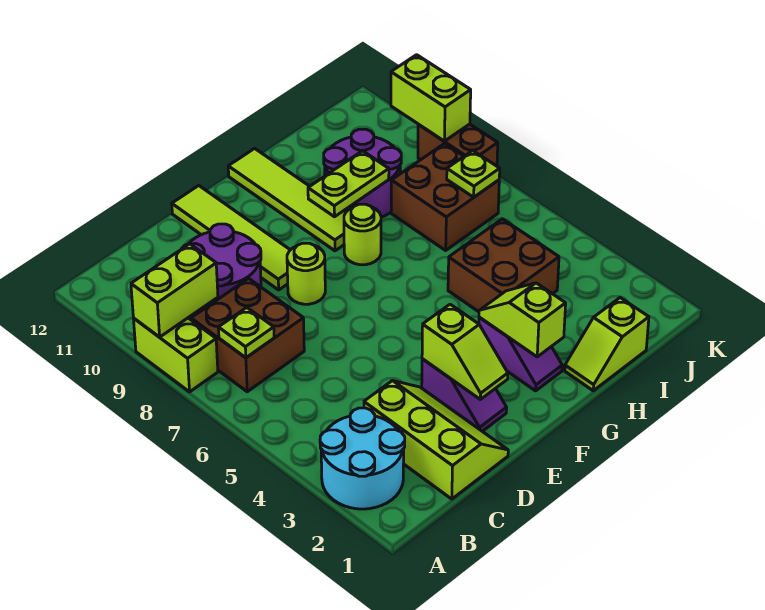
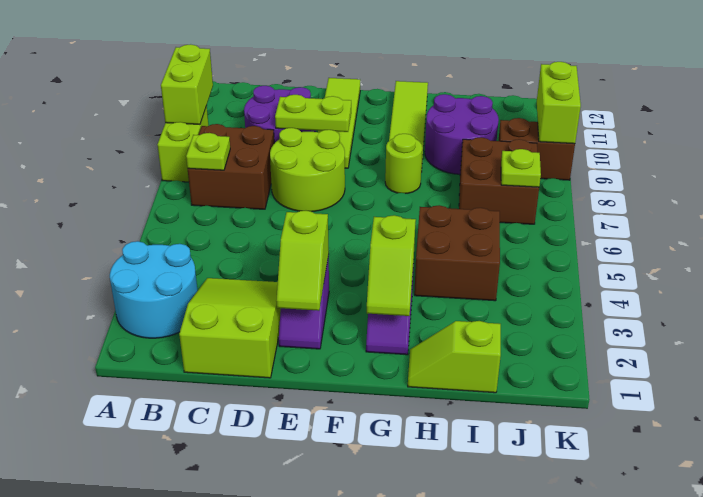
lime 1x2 brick [131,244,218,337] -> lime 1x2 brick turned to [161,44,213,124]
lime 2x3 slope [364,381,508,499] -> lime 2x3 slope turned to [179,278,281,378]
lime 1x1 round brick [287,243,325,304] -> lime 2x2 round brick [270,128,345,212]
lime 1x2 slope [479,283,566,357] -> lime 1x2 slope turned to [367,215,416,316]
lime 1x2 plate [308,151,389,217] -> lime 1x2 plate moved to [275,95,351,132]
brown 1x2 brick [418,124,498,166] -> brown 1x2 brick turned to [498,118,575,180]

